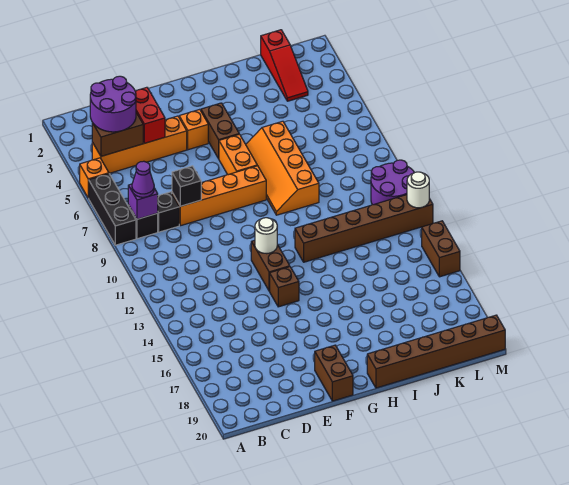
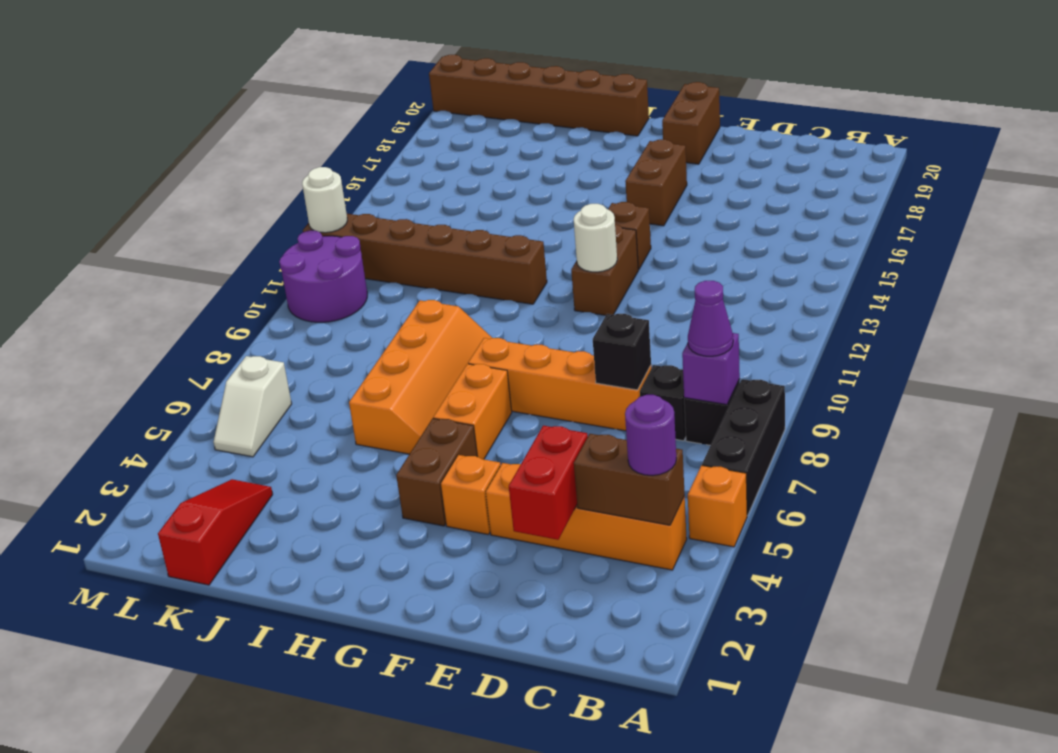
purple 2x2 round brick [90,76,136,132] -> purple 1x1 round brick [625,395,676,476]
none -> white 1x2 slope [214,356,292,457]
brown 1x2 brick [422,221,460,277] -> brown 1x2 brick moved to [625,140,687,226]

